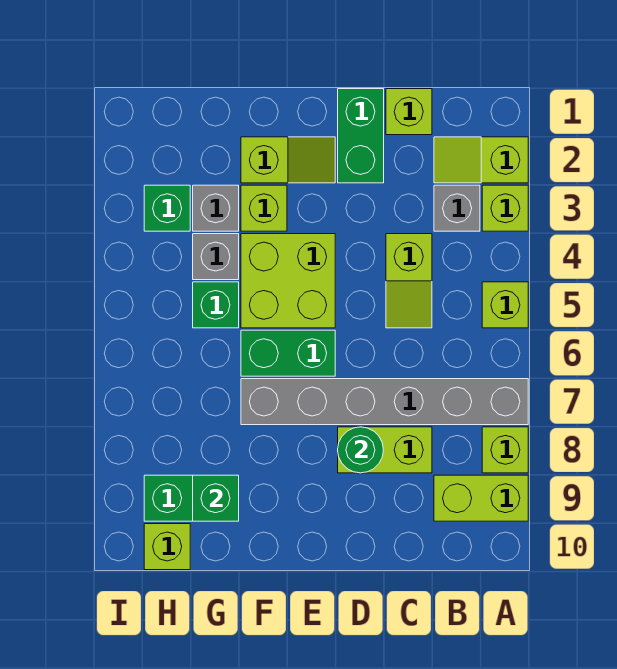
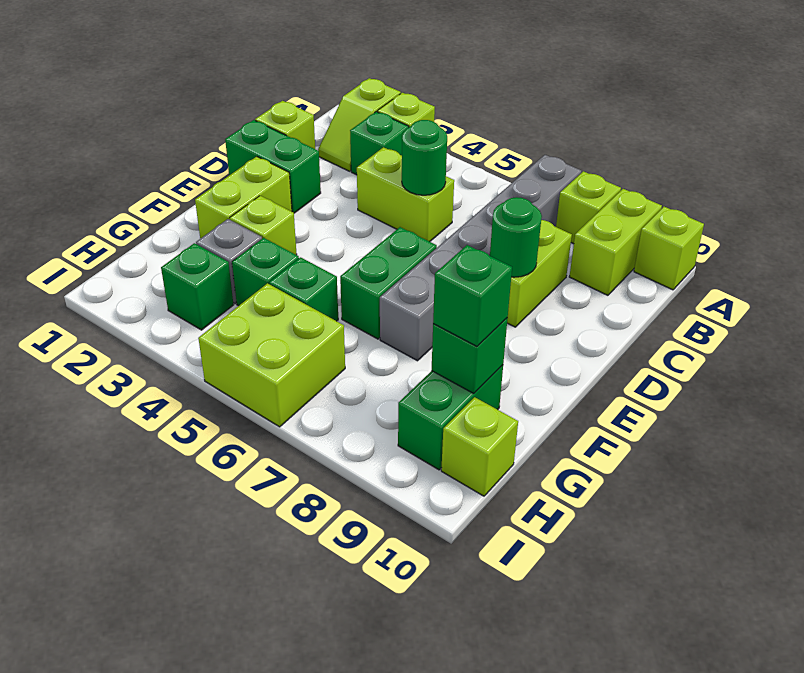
lime 1x1 brick [482,282,528,328] -> lime 1x1 brick moved to [634,207,704,290]
grey 1x1 brick [434,185,480,231] -> green 1x1 brick [350,112,409,175]
lime 1x2 slope [386,234,432,328] -> lime 1x2 brick [357,147,454,242]
none -> green 1x1 round brick [402,120,447,195]
lime 1x2 slope [241,137,335,183] -> lime 1x2 brick [195,157,292,239]
lime 2x2 brick [241,234,335,328] -> lime 2x2 brick moved to [198,283,345,427]
grey 1x1 brick [193,234,239,280] -> green 1x1 brick [232,238,299,306]
none -> green 1x1 brick [433,245,512,346]

